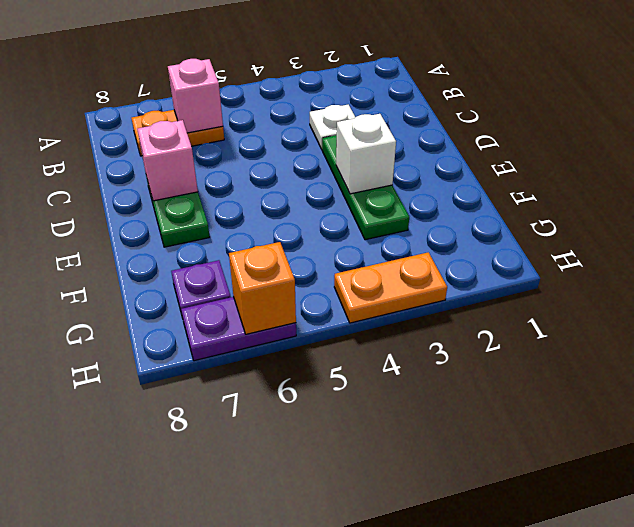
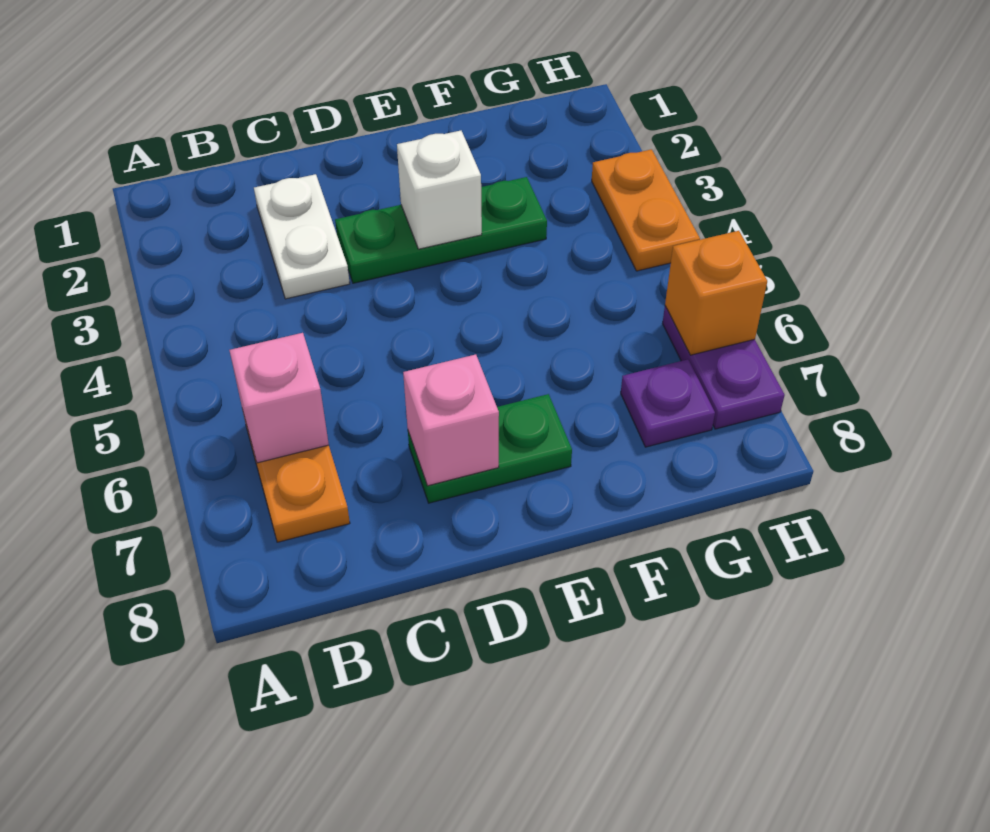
white 1x1 plate [310,105,355,149] -> white 1x2 plate [254,174,350,299]

